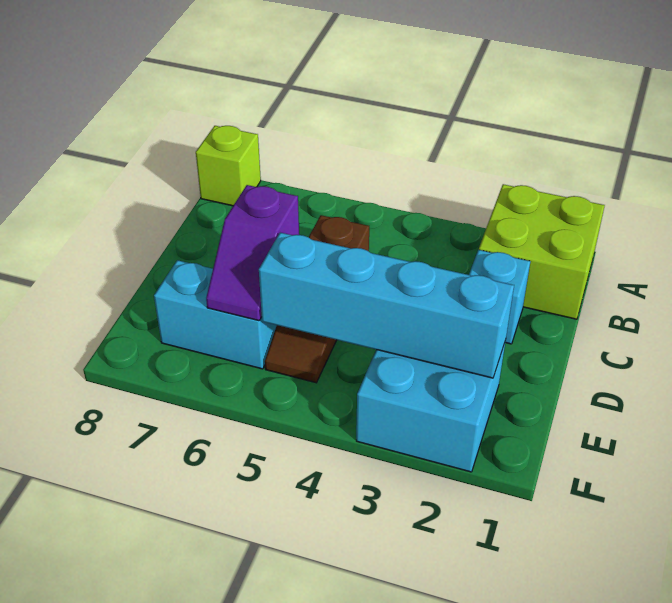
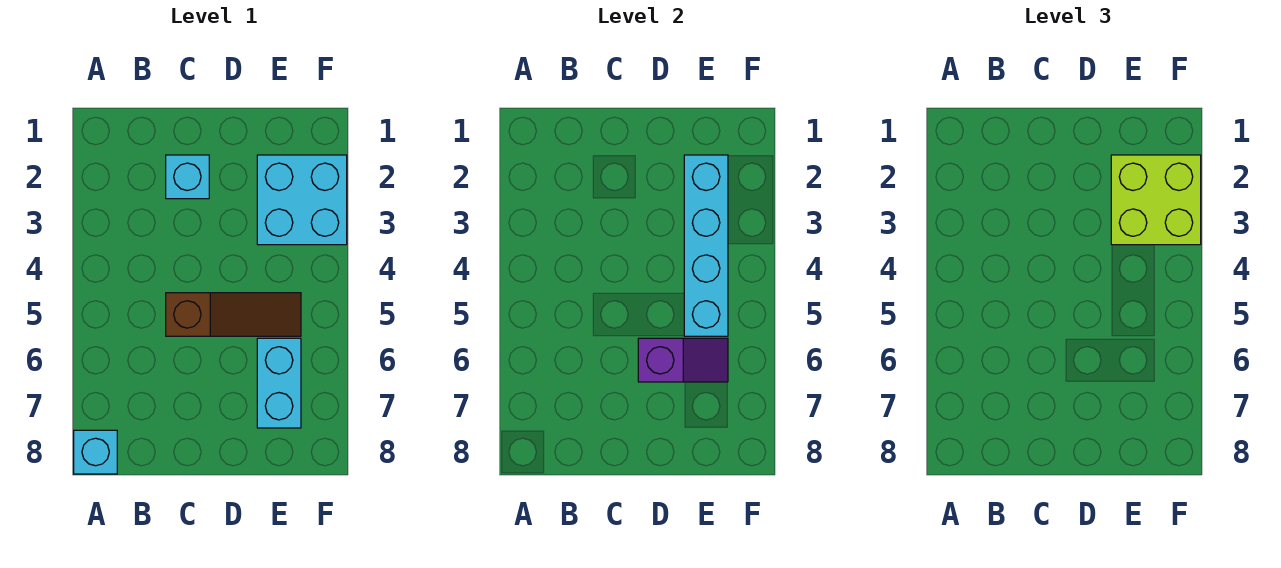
lime 2x2 brick [479,184,605,319] -> lime 2x2 brick moved to [1111,155,1201,245]
lime 1x1 brick [196,126,261,206] -> cyan 1x1 brick [74,430,117,474]

